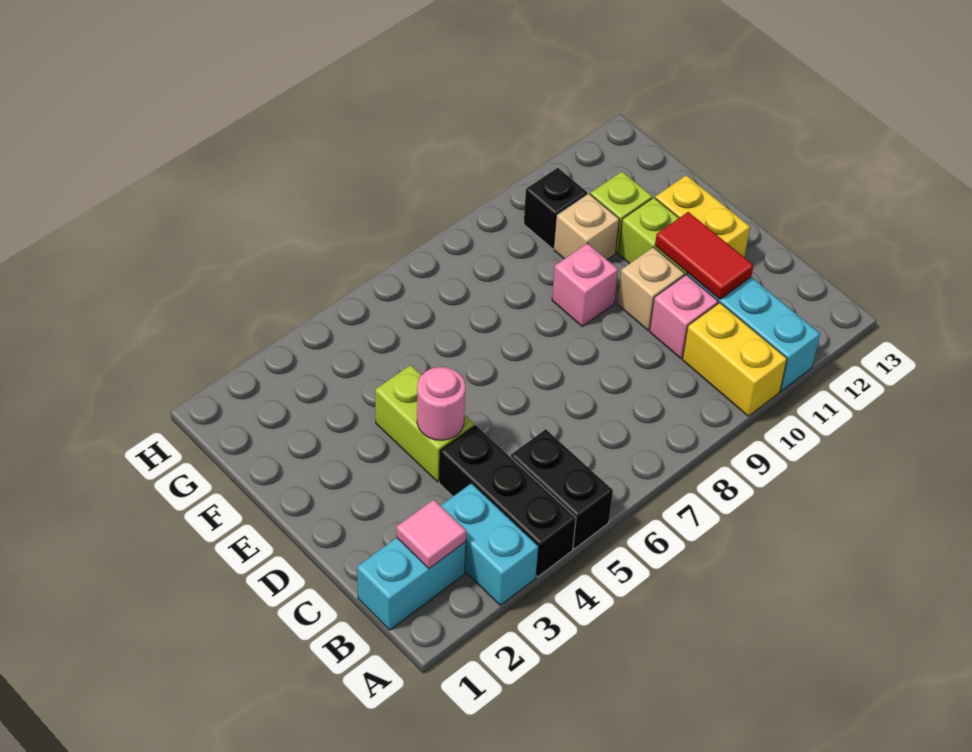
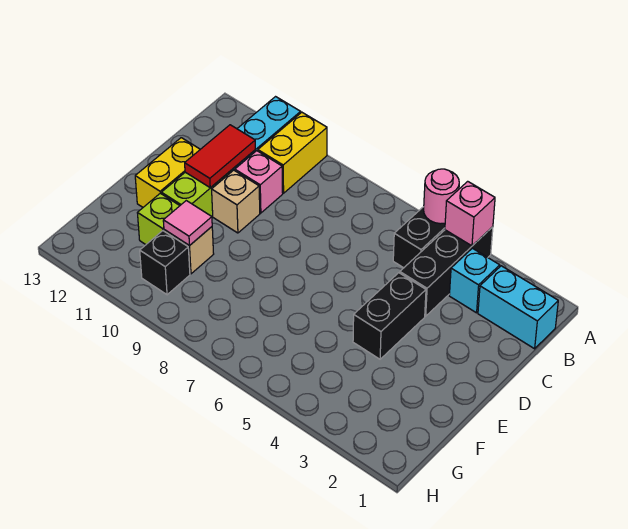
cyan 1x2 brick [441,483,539,605] -> cyan 1x1 brick [449,248,500,313]
pink 1x1 tile [397,500,466,569] -> pink 1x1 tile moved to [163,201,212,246]
lime 1x2 brick [375,365,474,482] -> black 1x2 brick [353,273,426,359]
pink 1x1 round brick [417,367,465,440] -> pink 1x1 round brick moved to [424,169,459,224]
pink 1x1 brick [552,243,618,326] -> pink 1x1 brick moved to [445,181,495,246]

